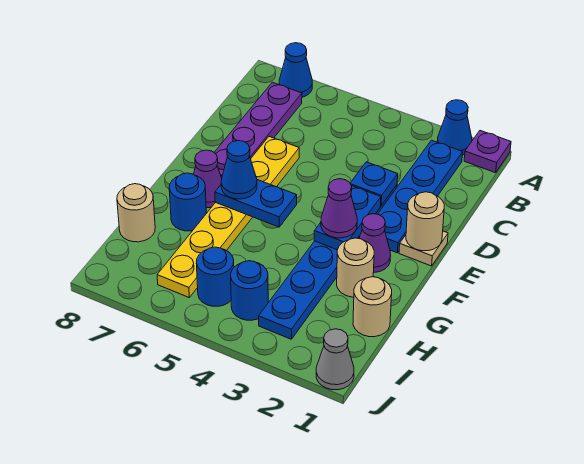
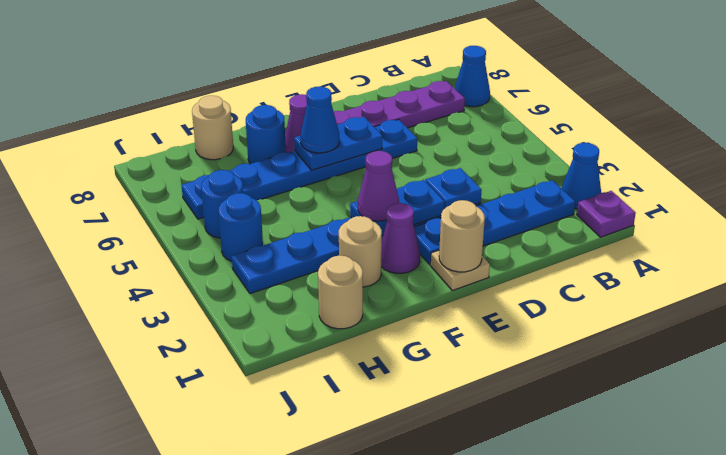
yellow 1x6 plate [157,137,299,297] -> blue 1x6 plate [181,119,417,219]
blue 1x2 plate [215,180,297,227] -> blue 1x2 plate turned to [294,117,382,170]
grey 1x1 cone [316,329,354,390] -> none

